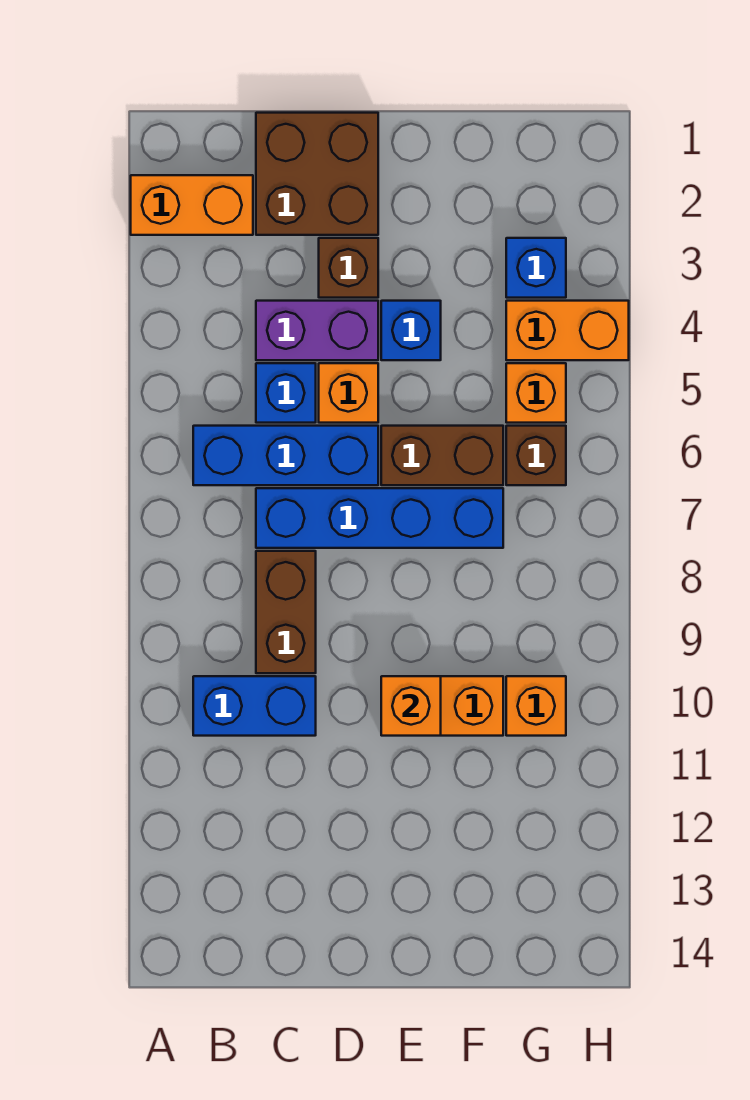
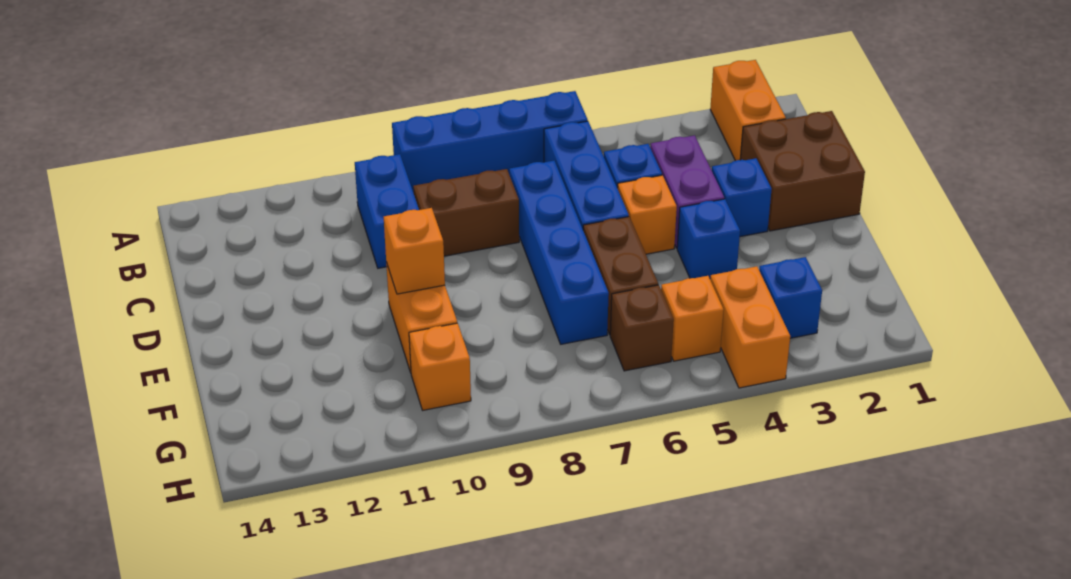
none -> blue 1x4 brick [392,91,588,193]
brown 1x1 brick [319,238,378,298] -> blue 1x1 brick [712,158,772,237]

